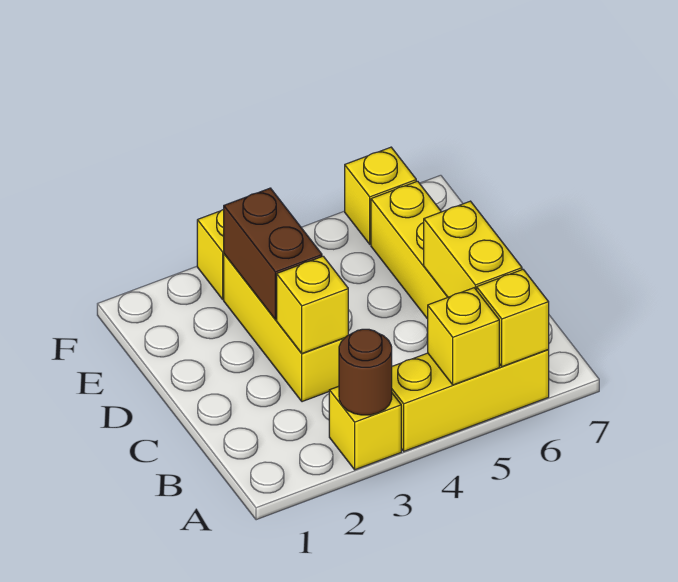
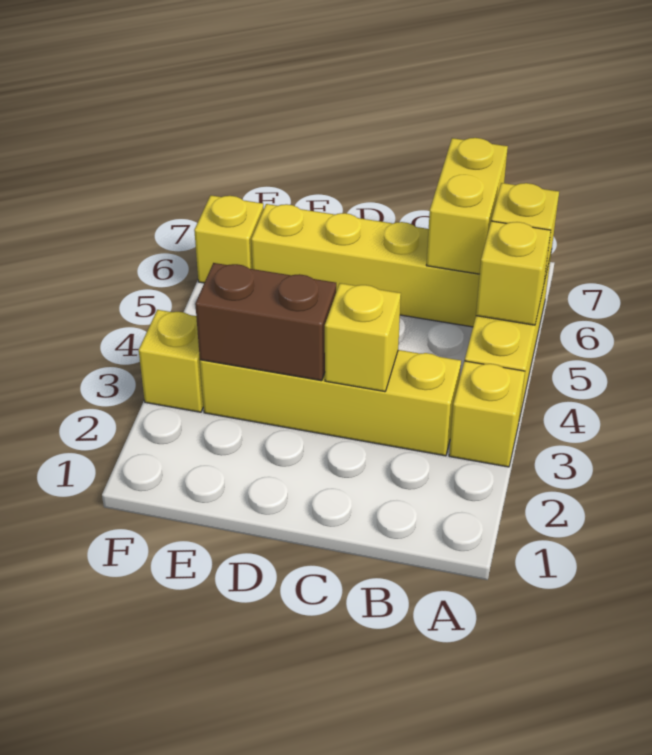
brown 1x1 round brick [339,329,392,415] -> none
yellow 1x2 brick [424,201,522,297] -> yellow 1x2 brick turned to [426,138,508,274]
yellow 1x3 brick [224,254,344,402] -> yellow 1x4 brick [200,350,461,456]

